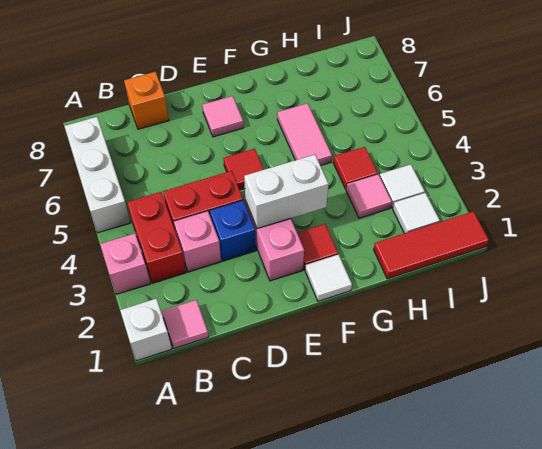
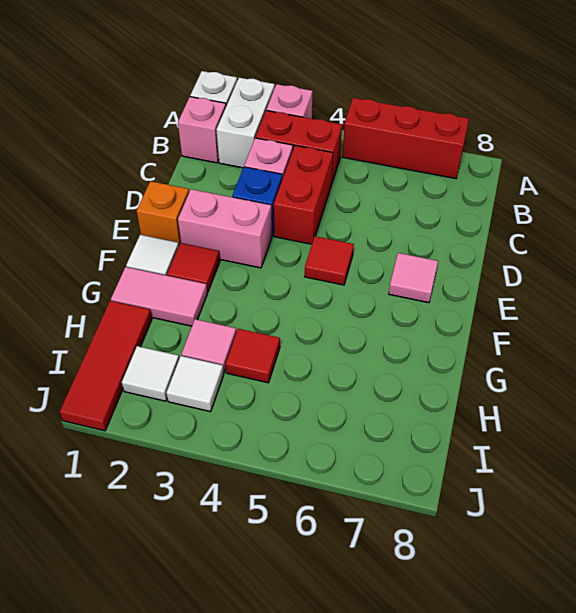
white 1x3 brick [65,117,131,233] -> red 1x3 brick [342,98,469,179]
pink 1x1 tile [162,300,209,348] -> pink 1x1 brick [178,97,226,163]
orange 1x1 brick [124,72,169,129] -> orange 1x1 brick moved to [137,181,189,244]
white 1x2 brick [244,155,328,229] -> white 1x2 brick moved to [216,78,275,168]
pink 1x2 tile [277,103,332,166] -> pink 1x2 tile moved to [111,267,207,326]

